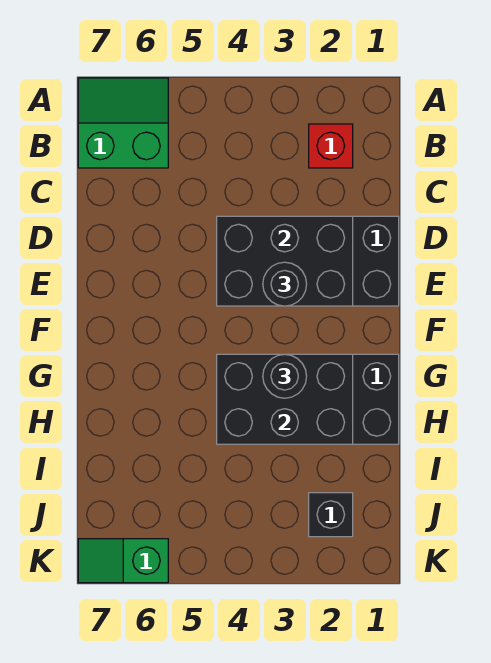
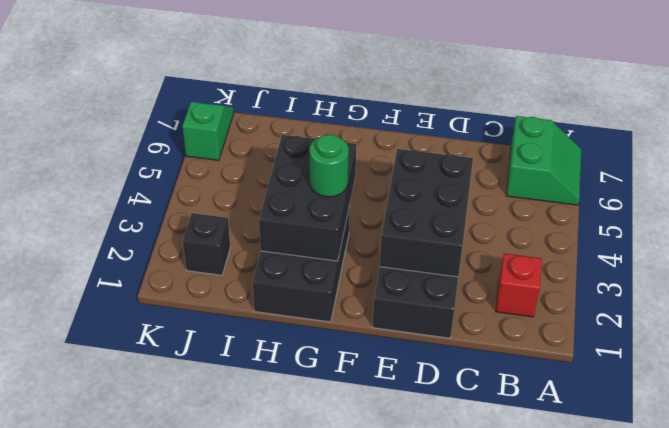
black 1x1 round brick [263,262,307,306] -> none
black 1x1 round brick [263,354,307,398] -> green 1x1 round brick [310,134,349,197]

